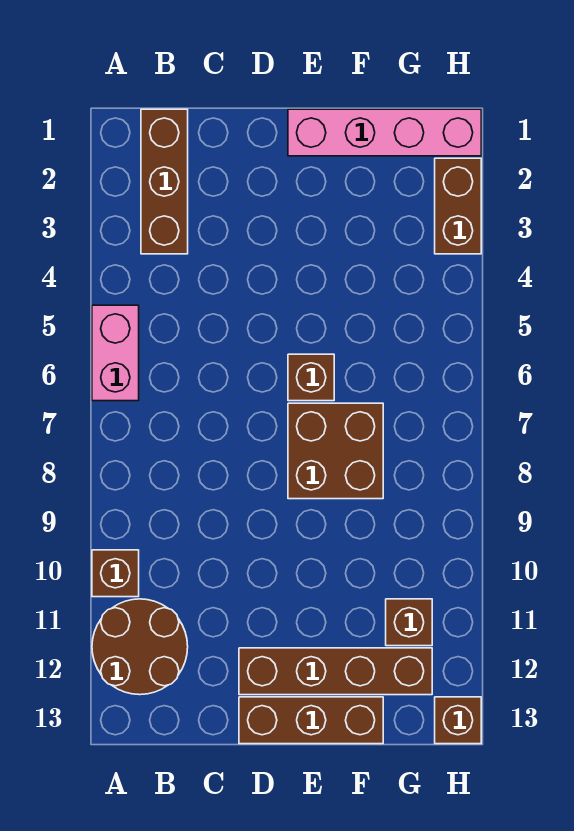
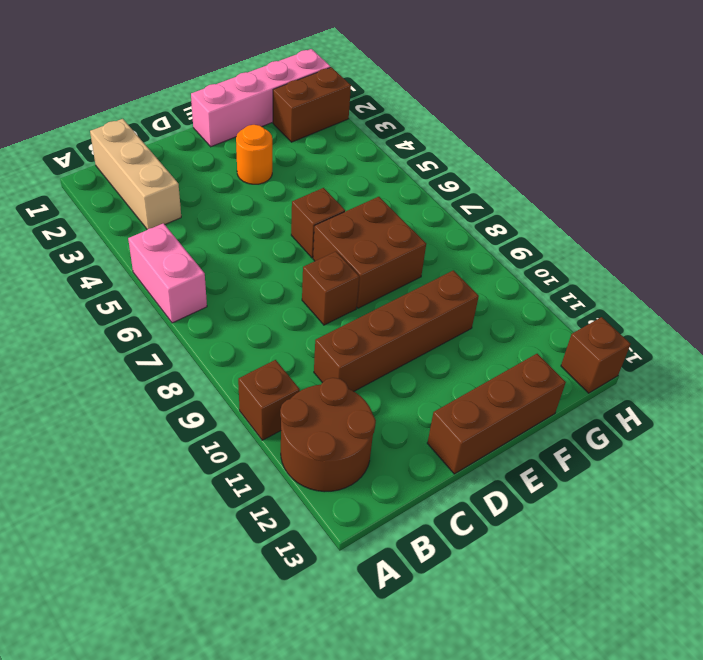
brown 1x3 brick [141,109,188,254] -> tan 1x3 brick [90,119,181,230]
brown 1x4 brick [239,648,432,695] -> brown 1x4 brick moved to [314,270,479,391]
none -> orange 1x1 round brick [236,125,272,184]
brown 1x1 brick [386,599,432,646] -> brown 1x1 brick moved to [302,252,359,325]
brown 1x2 brick [435,158,481,254] -> brown 1x2 brick turned to [273,67,351,142]

